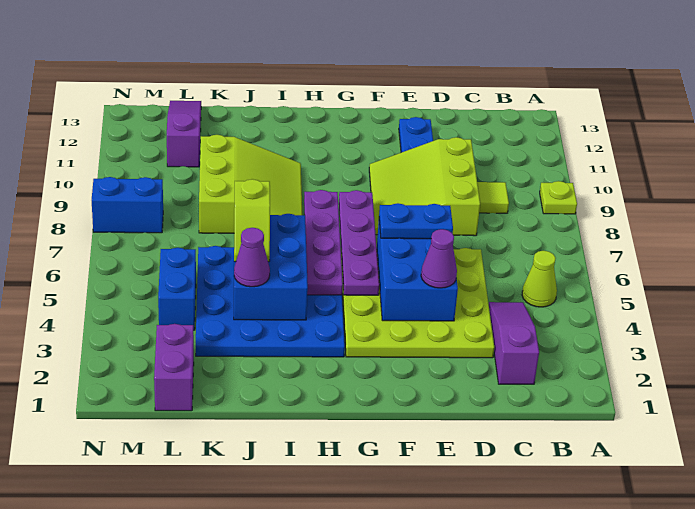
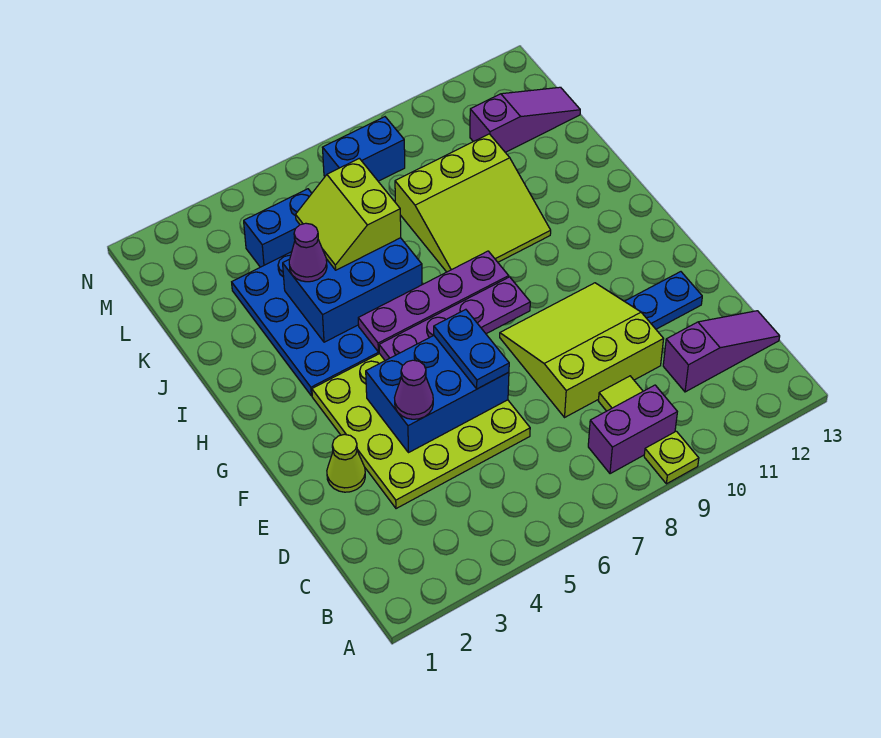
lime 1x1 cone [522,251,557,307] -> lime 1x1 cone moved to [327,434,365,492]
purple 1x3 slope [489,302,539,384] -> purple 1x3 slope moved to [663,311,780,392]
lime 1x2 slope [234,179,270,262] -> lime 2x2 slope [296,158,401,270]
purple 1x2 brick [154,324,194,411] -> purple 1x2 brick moved to [588,385,677,474]
blue 1x2 brick [92,177,163,233] -> blue 1x2 brick turned to [322,117,405,181]

